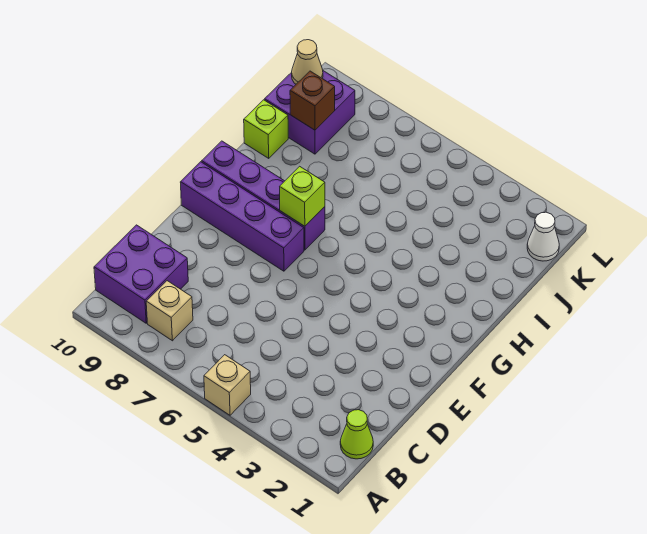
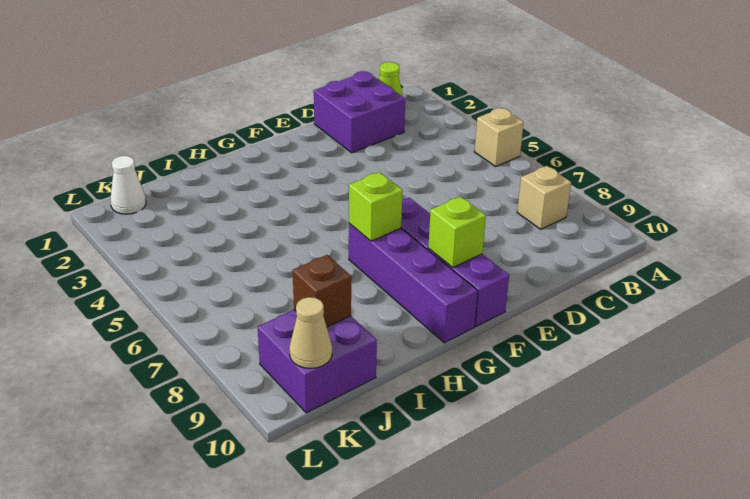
purple 2x2 brick [94,225,188,323] -> purple 2x2 brick moved to [314,71,405,153]
lime 1x1 brick [244,100,288,158] -> lime 1x1 brick moved to [428,197,486,268]

